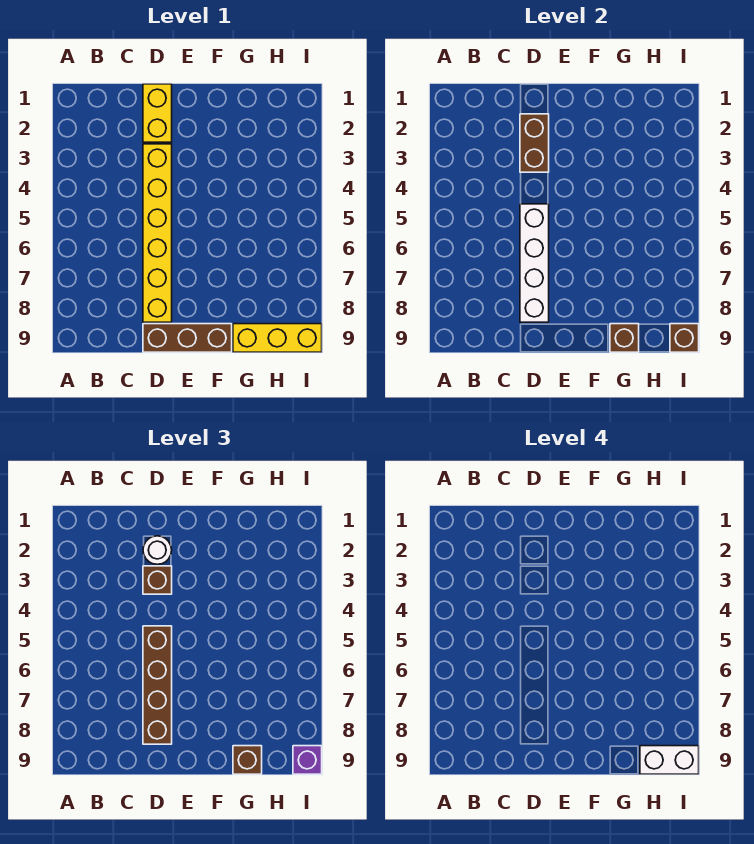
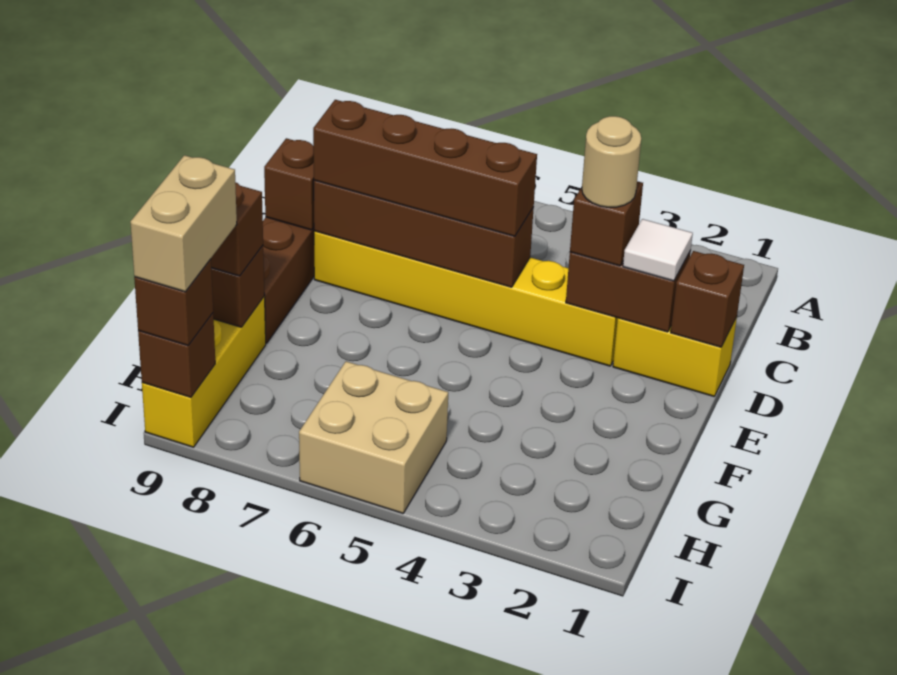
none -> brown 1x1 brick [671,251,744,347]
white 1x1 round brick [143,536,172,564] -> white 1x1 tile [623,219,693,281]
none -> tan 1x1 round brick [582,116,641,208]
white 1x4 brick [520,204,549,322] -> brown 1x4 brick [314,180,534,287]
none -> brown 1x1 brick [264,138,314,230]
none -> tan 2x2 brick [299,361,448,513]
white 1x2 brick [640,746,699,774] -> tan 1x2 brick [130,155,237,292]
purple 1x1 brick [293,746,322,774] -> brown 1x1 brick [134,259,213,346]

